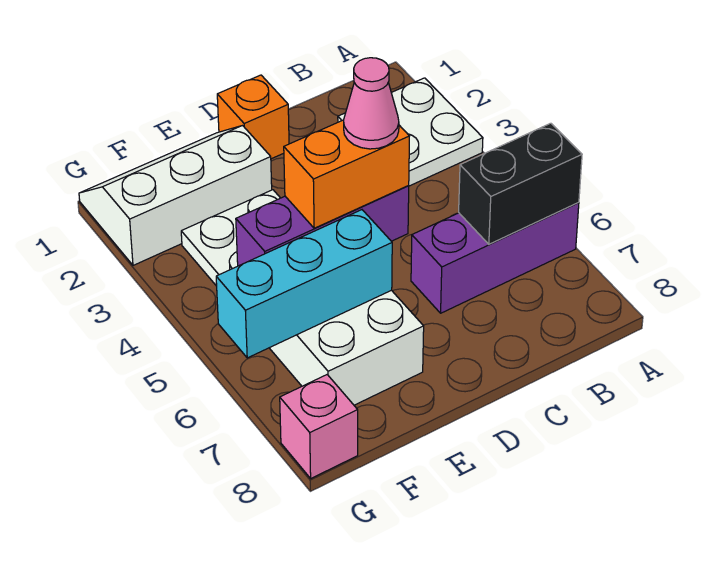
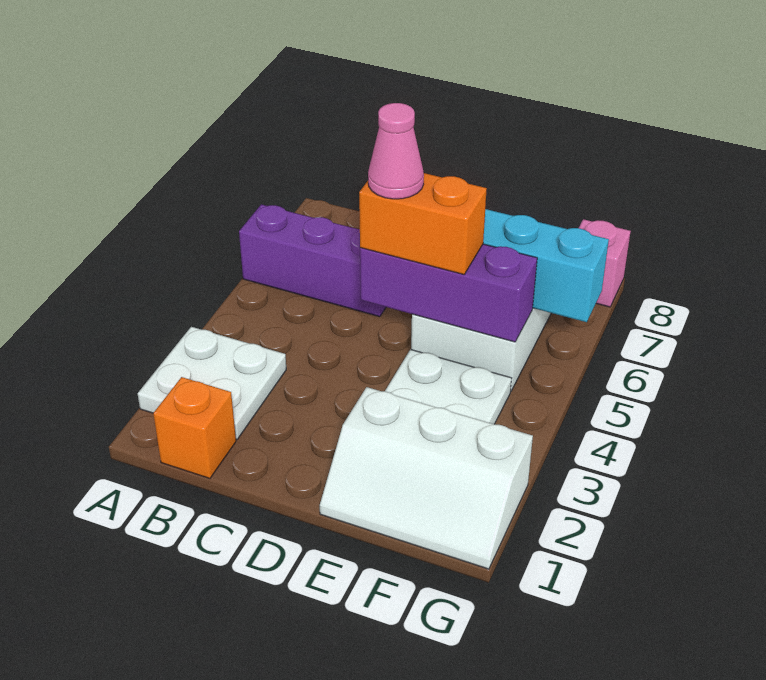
black 1x2 brick [459,123,582,244] -> none
orange 1x1 brick [217,75,289,159] -> orange 1x1 brick moved to [153,377,236,478]

